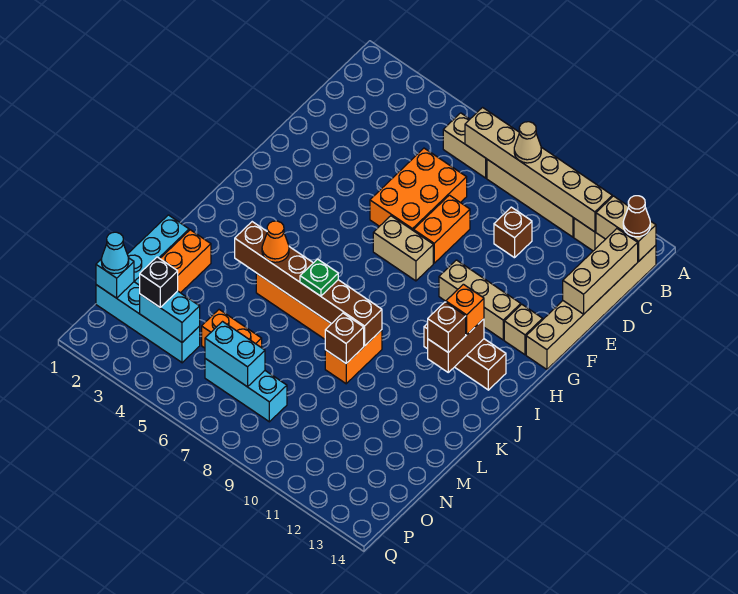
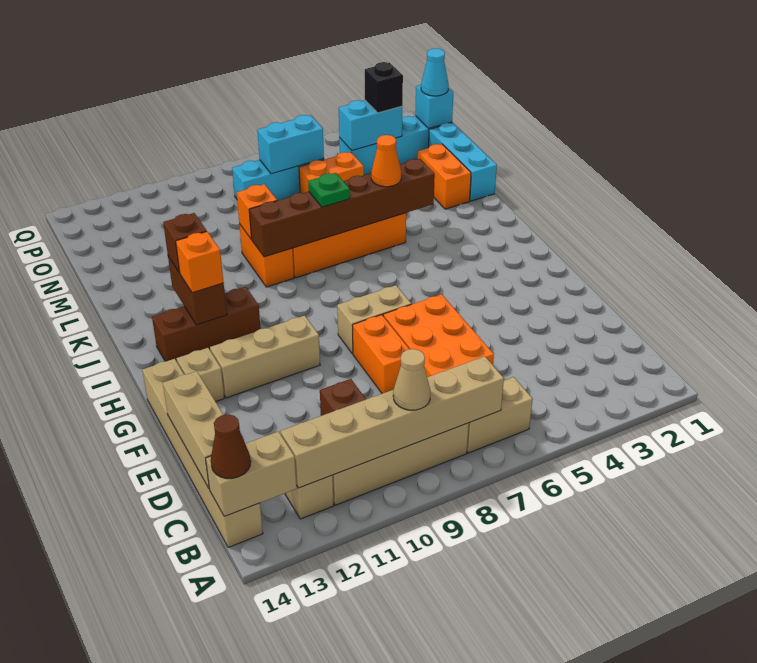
brown 1x1 brick [325,313,364,363] -> orange 1x1 brick [237,184,277,239]

